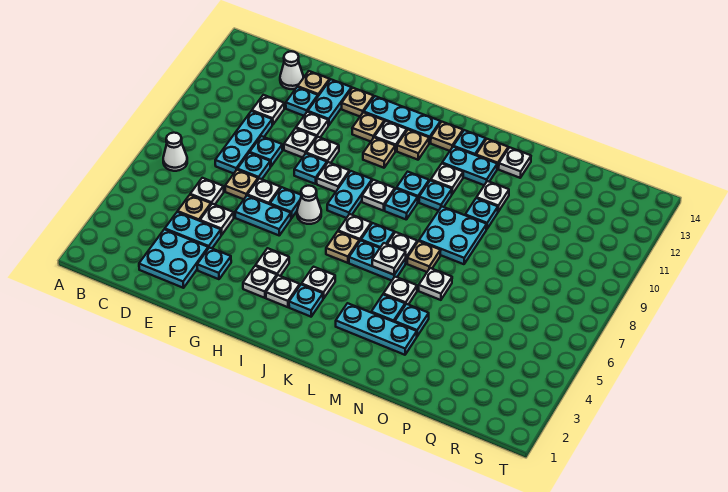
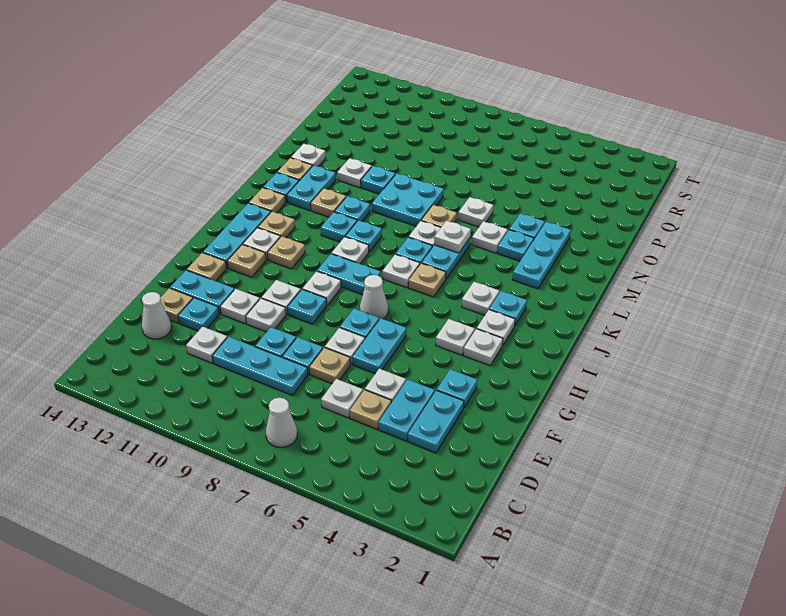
cyan 2x2 plate [139,229,208,288] -> cyan 1x2 plate [408,390,464,453]
white 1x1 plate [431,164,463,194] -> tan 1x1 plate [310,188,346,217]

